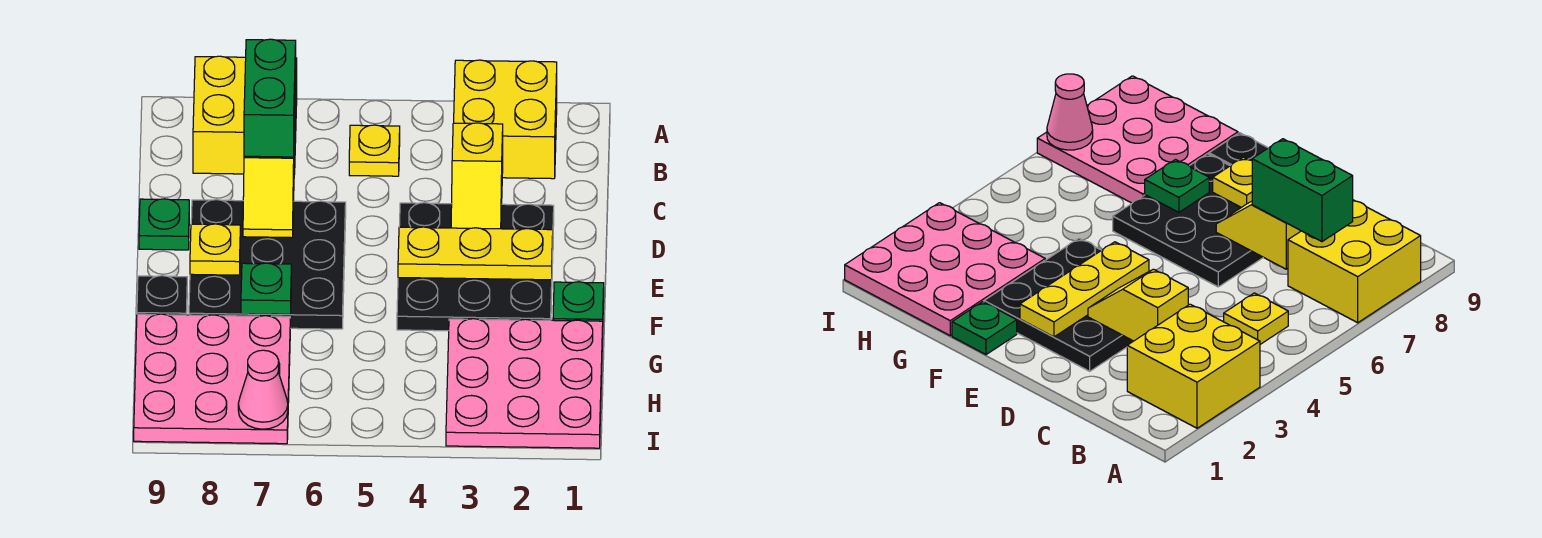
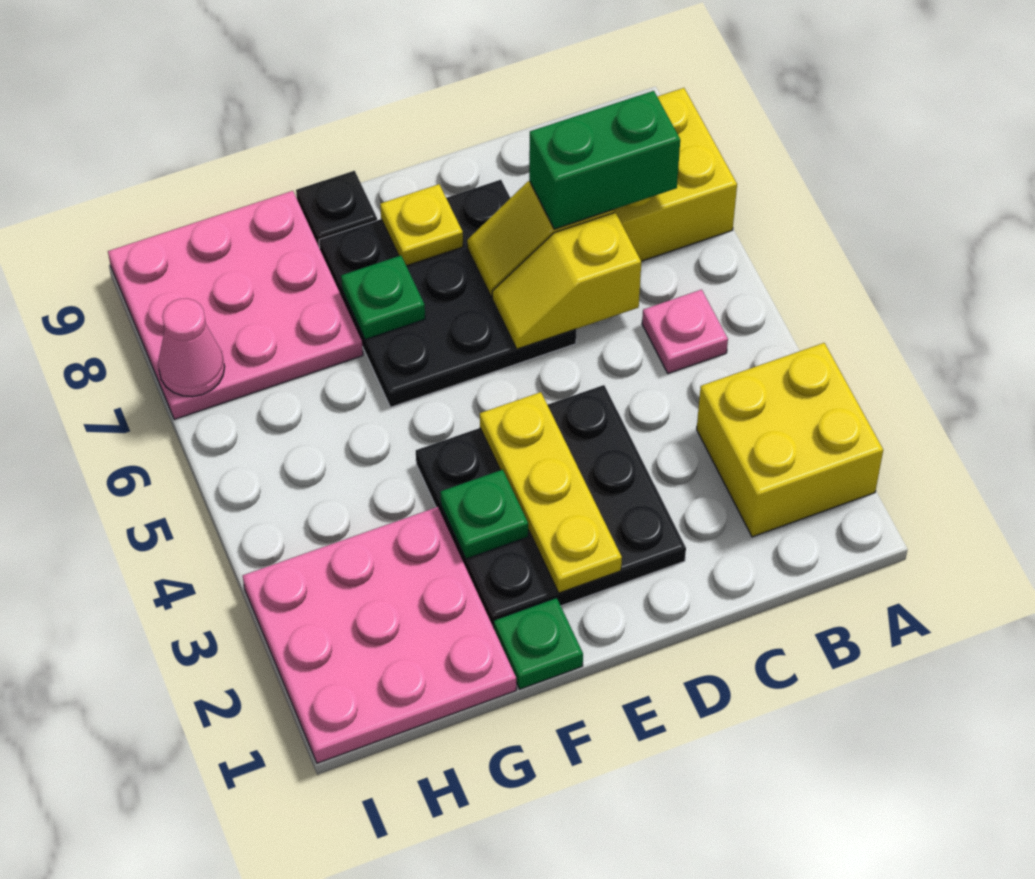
yellow 1x1 plate [349,125,400,176] -> pink 1x1 plate [642,290,728,374]
yellow 1x2 slope [451,123,503,229] -> yellow 1x2 slope moved to [492,212,641,349]
green 1x1 plate [139,199,189,250] -> green 1x1 plate moved to [440,470,528,559]

